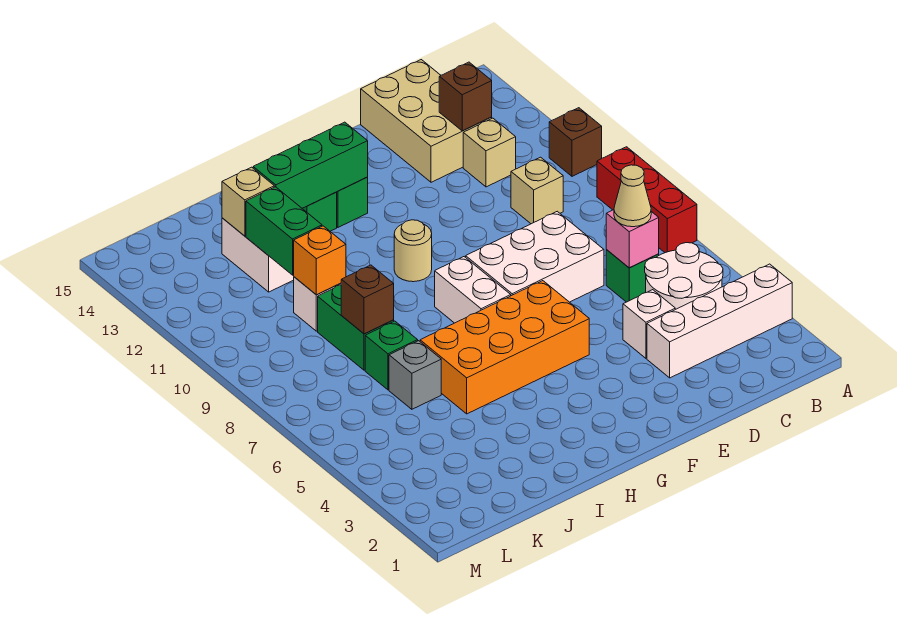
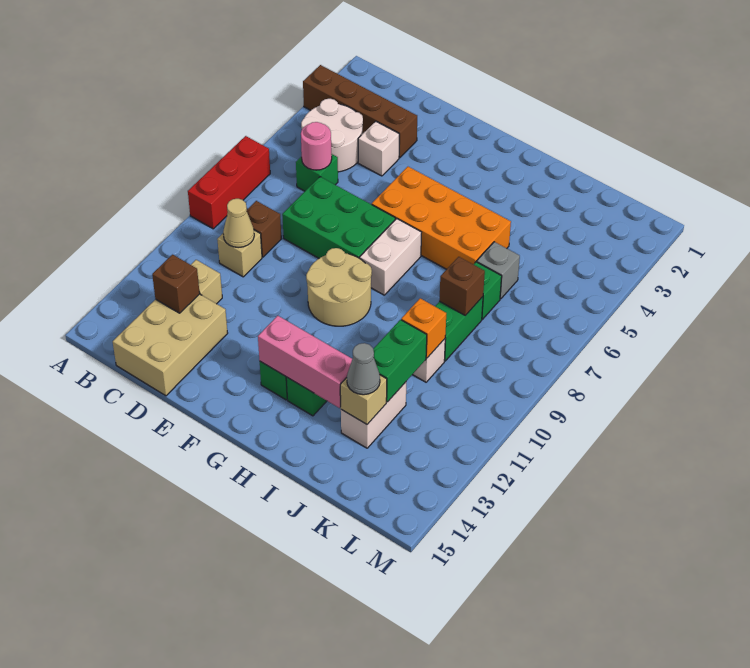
white 1x4 brick [647,264,792,378] -> brown 1x4 brick [303,65,417,158]
brown 1x1 brick [549,108,602,176] -> brown 1x1 brick moved to [247,201,281,257]
pink 1x1 brick [606,210,659,268] -> pink 1x1 round brick [301,122,332,170]
tan 1x1 cone [614,165,651,227] -> tan 1x1 cone moved to [223,199,254,248]
white 2x3 brick [466,211,604,302] -> green 2x3 brick [282,177,395,258]
tan 1x1 round brick [394,220,432,282] -> tan 2x2 round brick [306,248,372,326]
green 1x3 brick [253,122,368,208] -> pink 1x3 brick [258,316,352,408]
none -> grey 1x1 cone [347,343,380,395]

